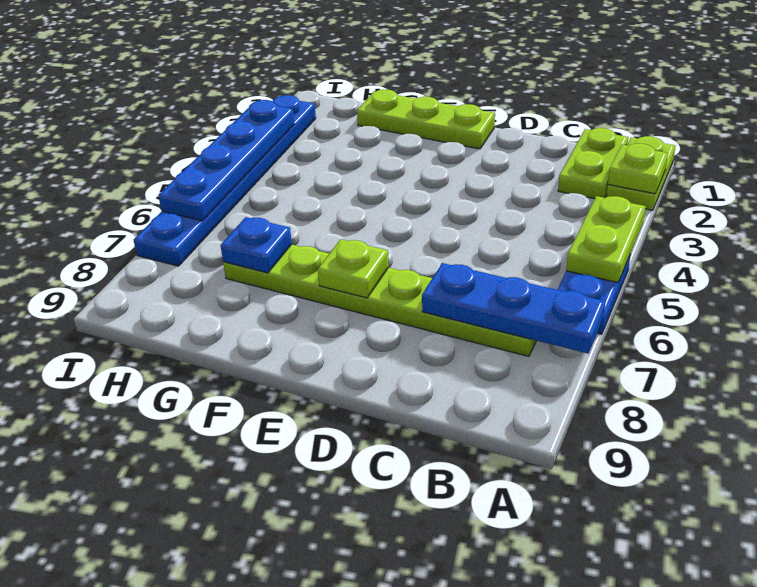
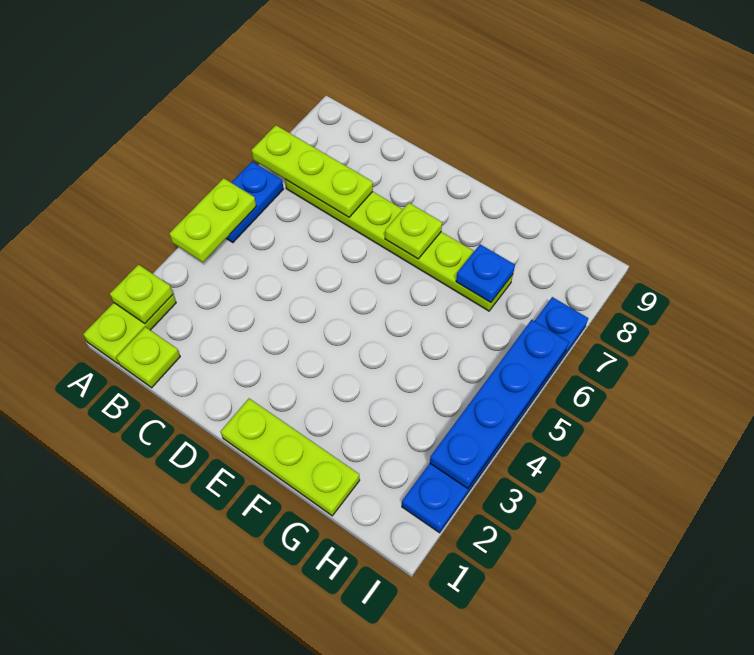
blue 1x3 plate [422,263,605,354] -> lime 1x3 plate [251,125,373,217]
lime 1x2 plate [558,128,628,199] -> lime 1x1 plate [116,327,180,388]

